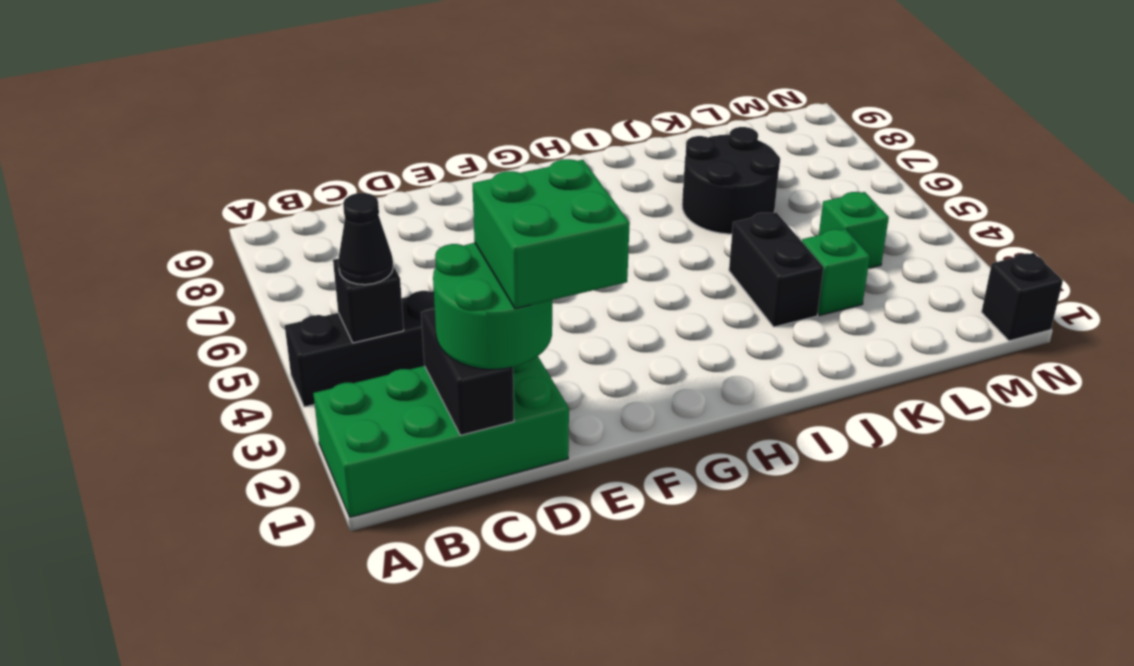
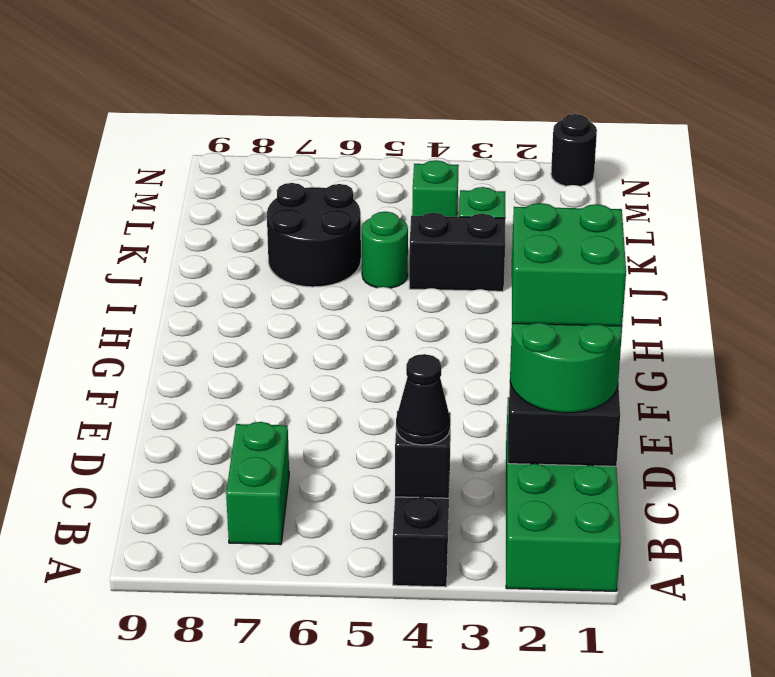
none -> green 1x2 brick [226,422,289,545]
none -> green 1x1 round brick [362,211,408,288]
black 1x1 brick [982,253,1063,341] -> black 1x1 round brick [551,114,597,186]

